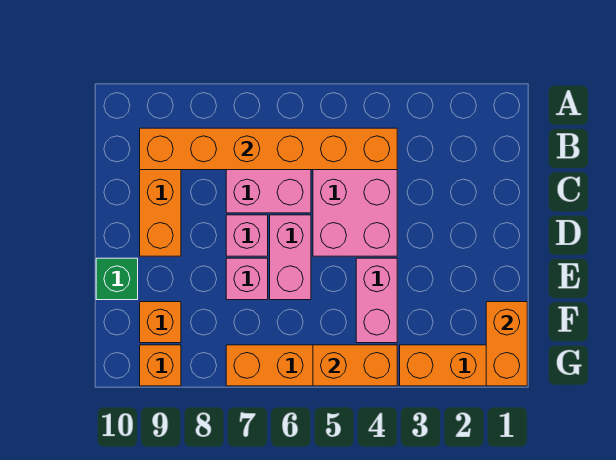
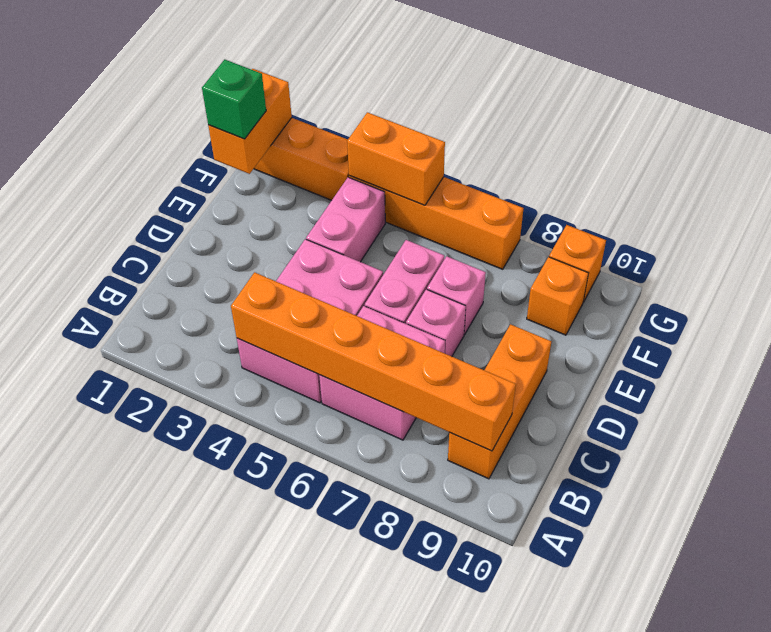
green 1x1 brick [96,258,138,300] -> green 1x1 brick moved to [202,59,266,139]

